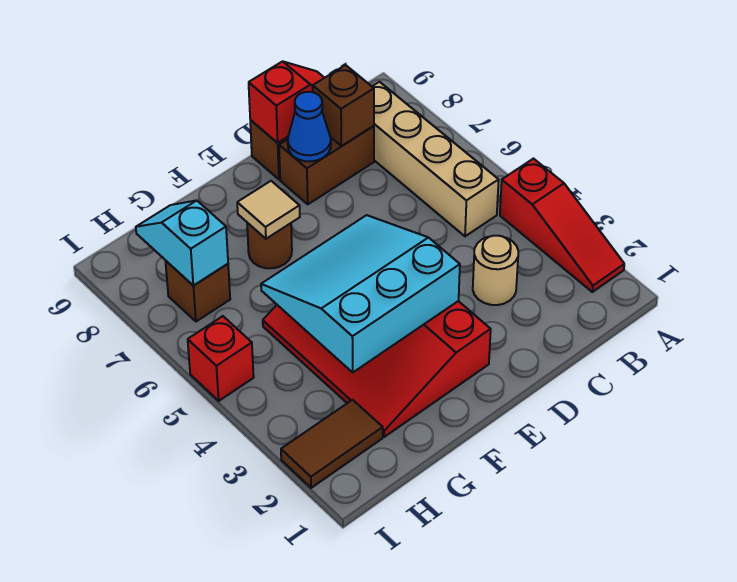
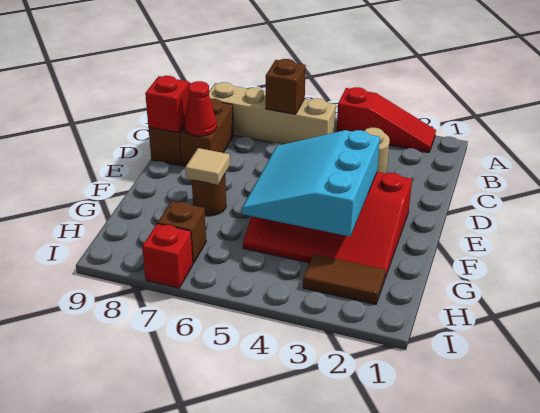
brown 1x1 brick [313,65,374,146] -> brown 1x1 brick moved to [266,59,306,114]
blue 1x1 cone [288,92,331,162] -> red 1x1 cone [184,81,217,136]
brown 1x2 tile [281,400,383,488] -> brown 1x2 tile turned to [303,254,386,304]
cyan 1x2 slope [136,201,228,285] -> none
red 1x1 brick [188,316,254,401] -> red 1x1 brick moved to [142,224,193,288]

